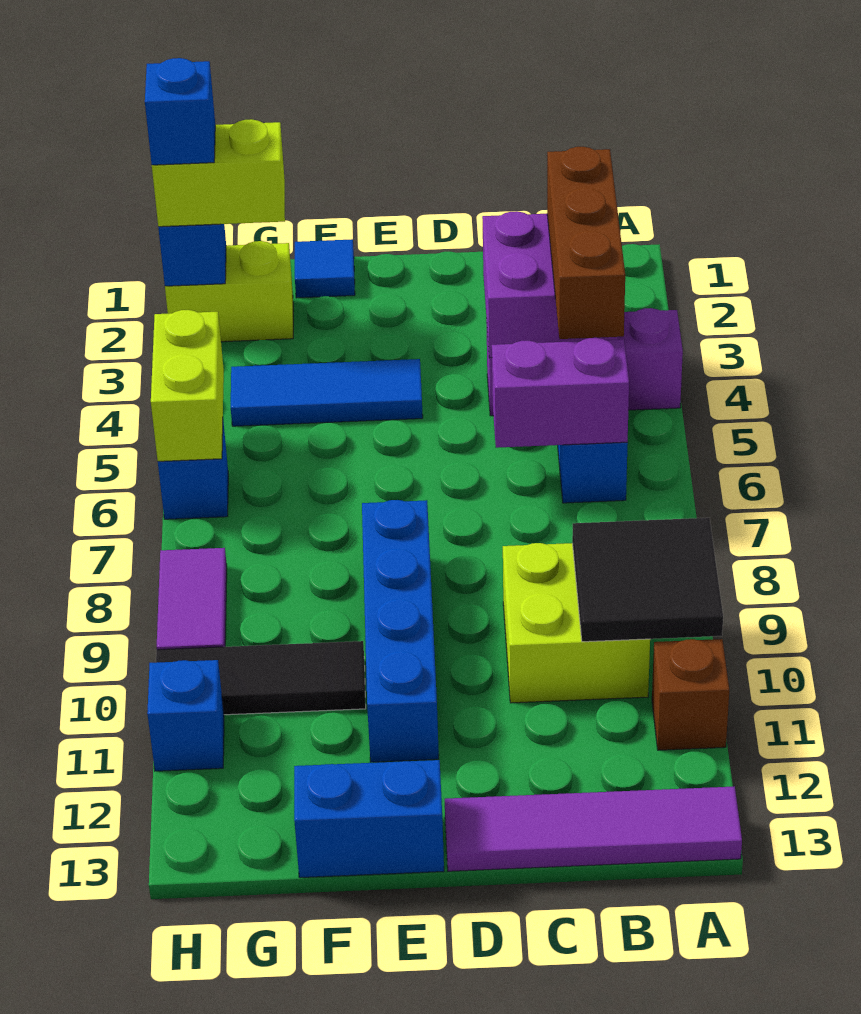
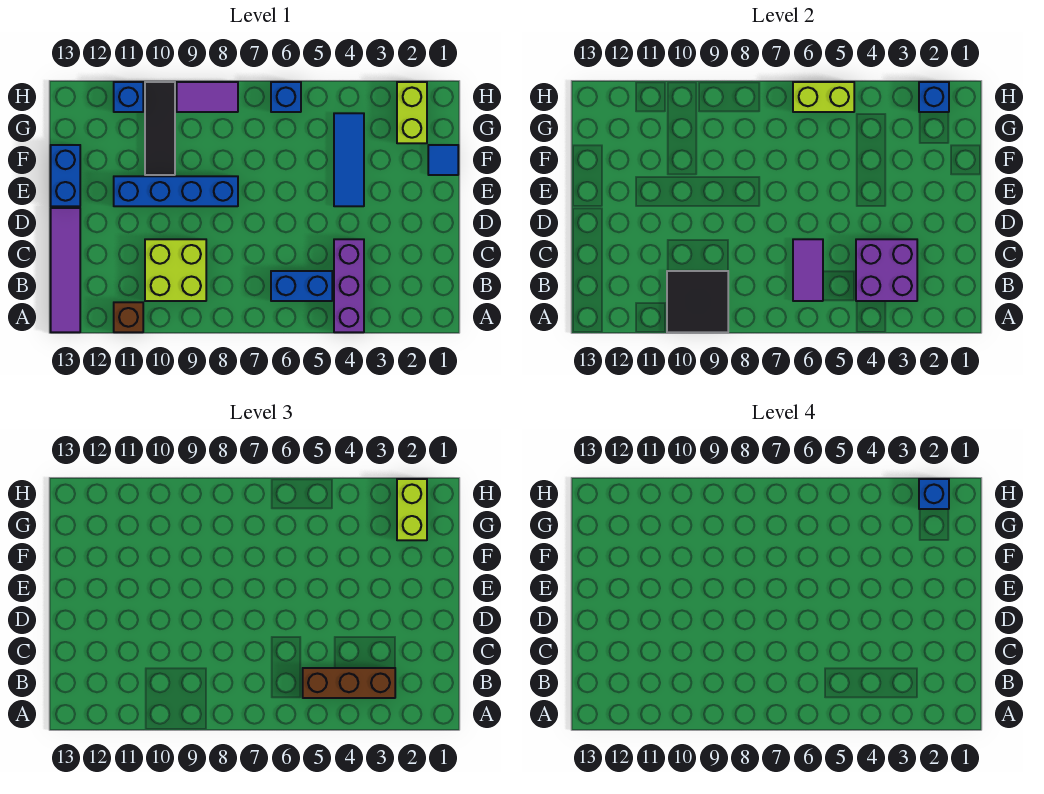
purple 1x2 brick [492,338,629,448] -> purple 1x2 tile [793,239,823,301]

